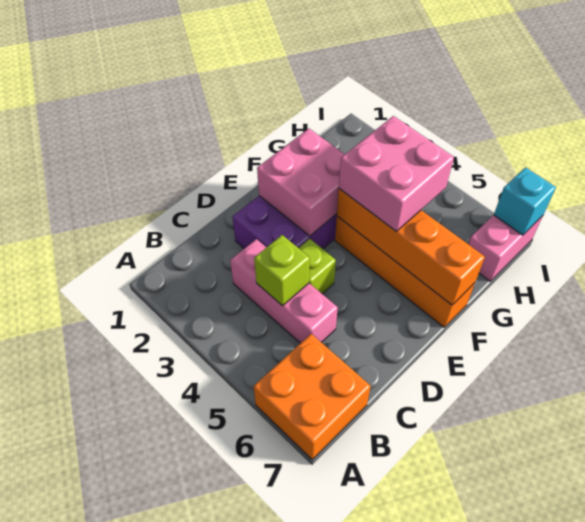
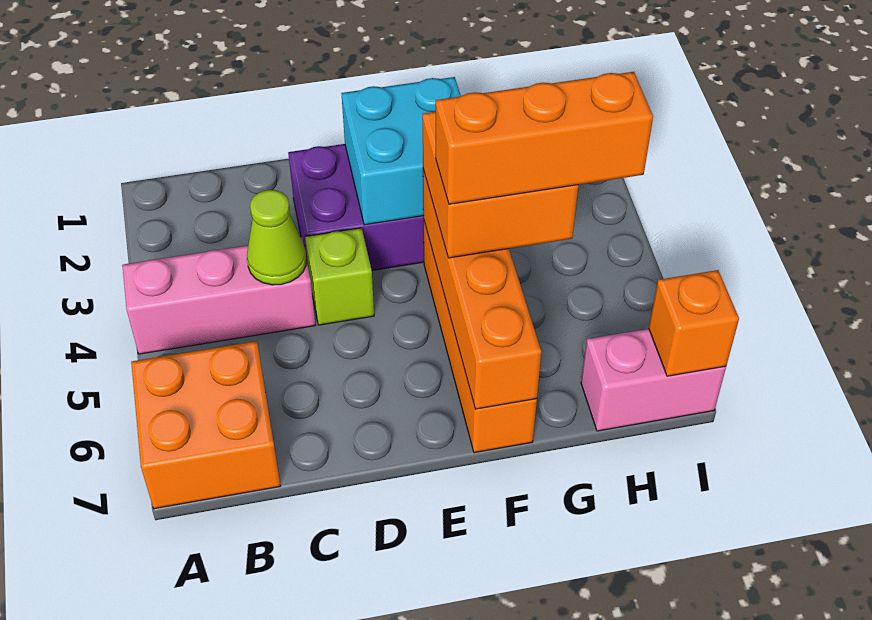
pink 1x3 brick [230,239,338,343] -> pink 1x3 brick turned to [122,237,315,354]
lime 1x1 brick [254,235,310,306] -> lime 1x1 cone [247,190,306,285]
pink 2x2 brick [257,129,345,236] -> cyan 2x2 brick [341,77,461,225]
pink 2x2 brick [339,116,454,231] -> orange 2x2 brick [423,112,578,258]
none -> orange 1x3 brick [436,72,653,204]
cyan 1x1 brick [494,167,556,235] -> orange 1x1 brick [649,270,739,376]

